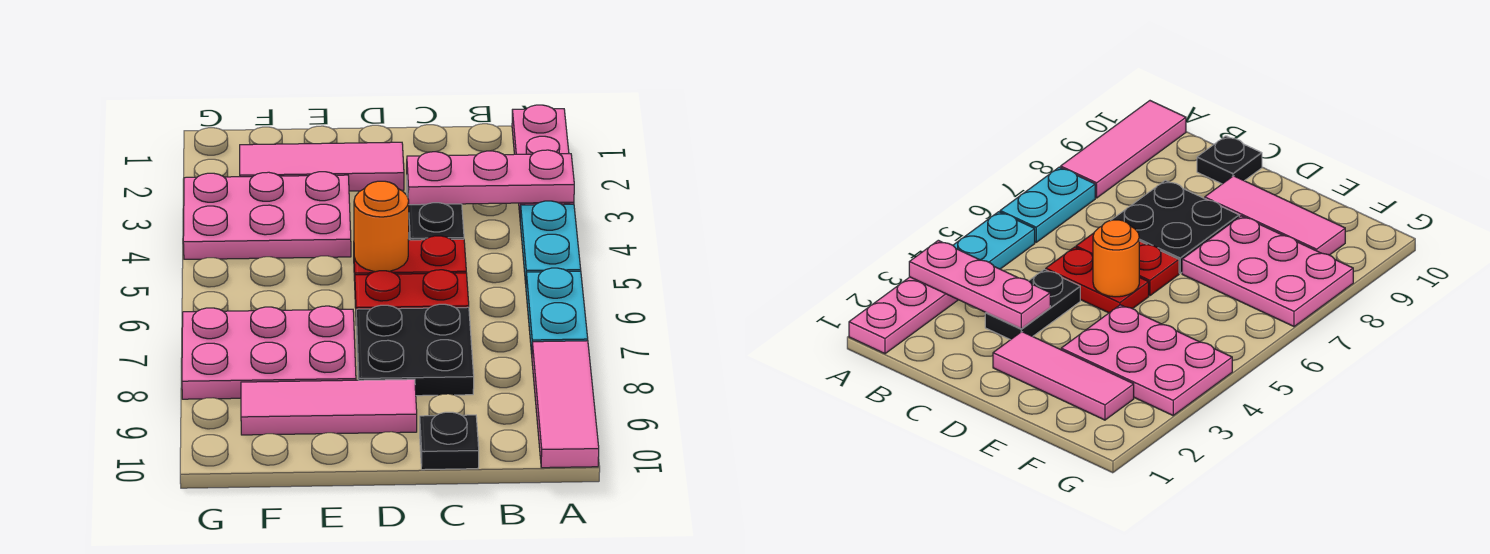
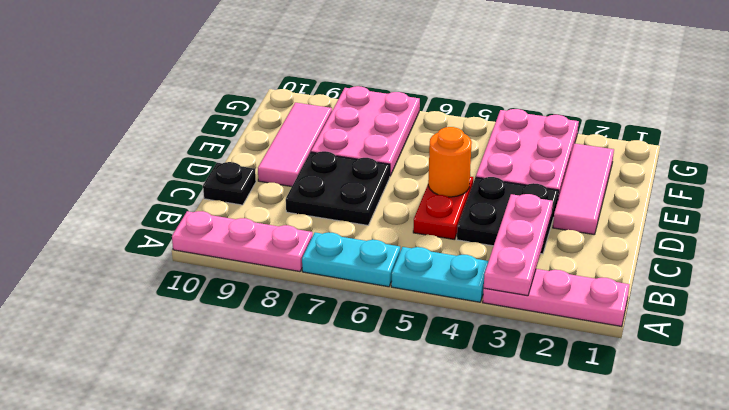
pink 1x3 tile [532,341,599,468] -> pink 1x3 plate [172,211,313,272]
black 1x2 plate [407,188,464,240] -> black 2x2 plate [457,177,559,254]
red 1x2 plate [355,270,469,310] -> none

